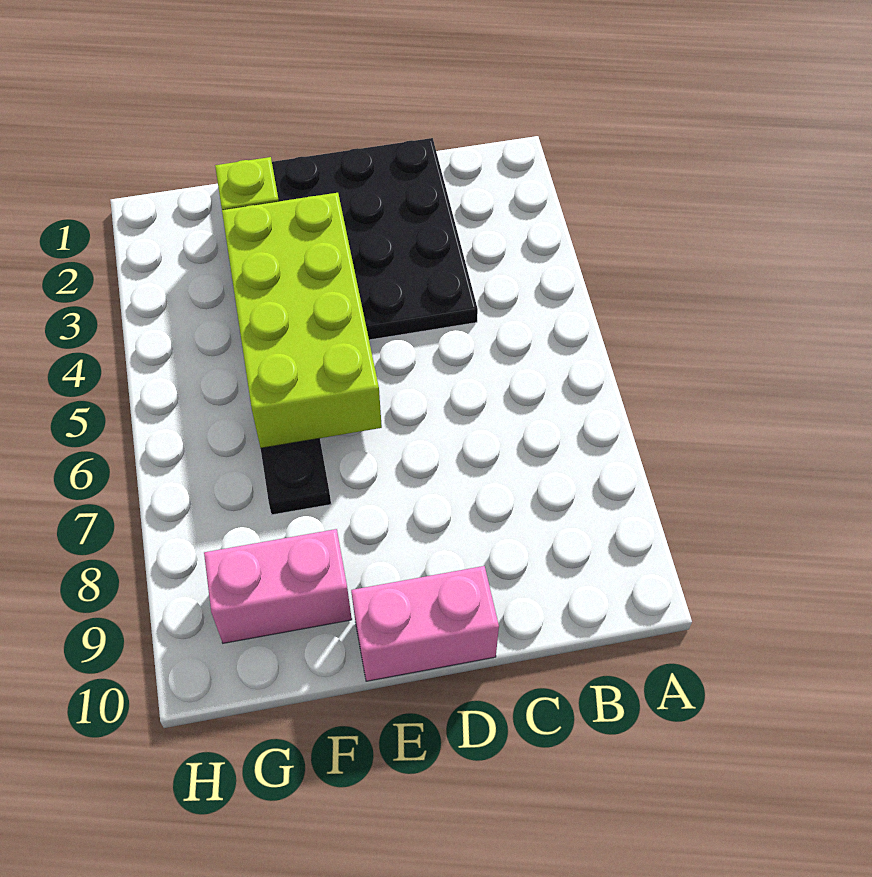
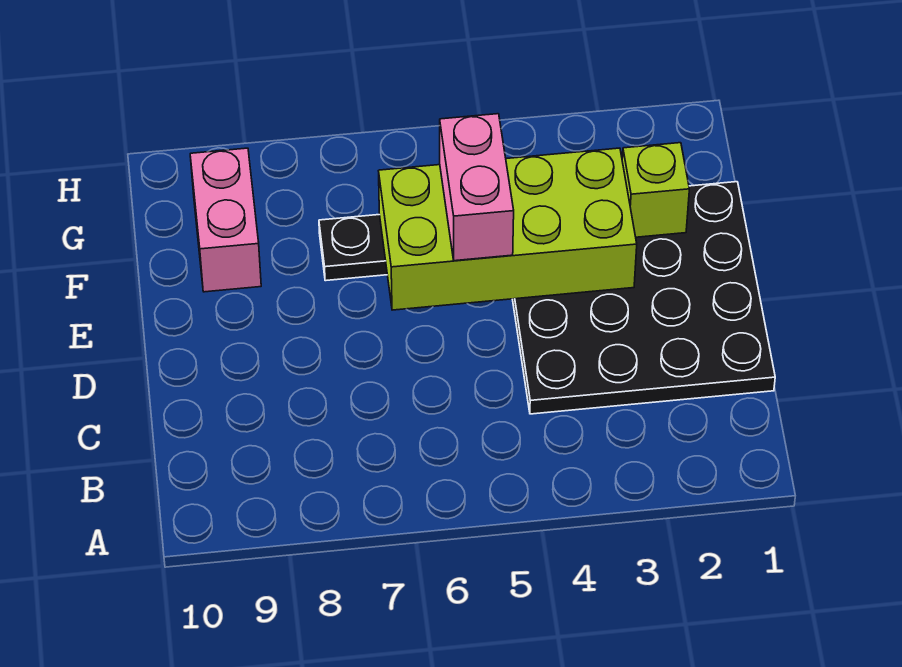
pink 1x2 brick [351,566,499,681] -> pink 1x2 brick moved to [440,114,514,261]

